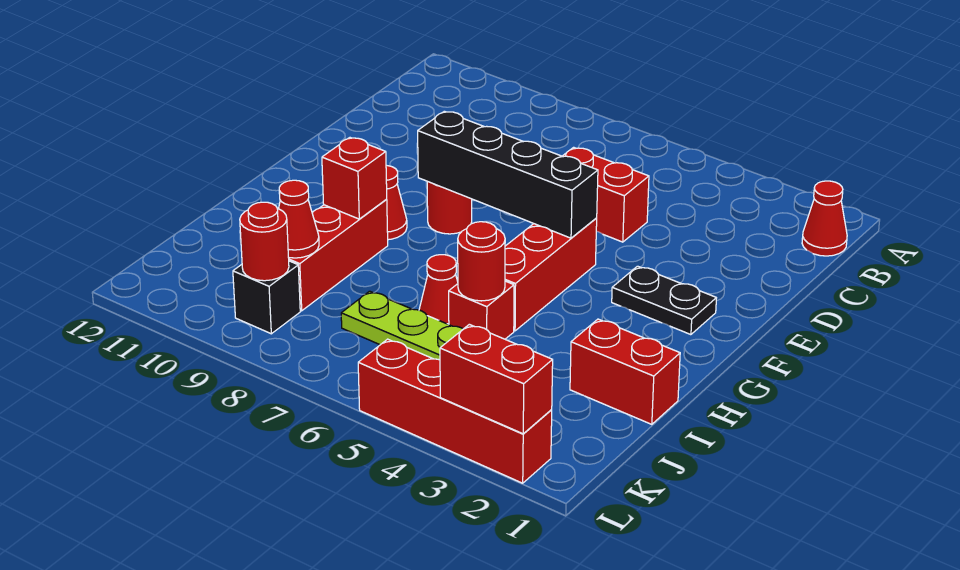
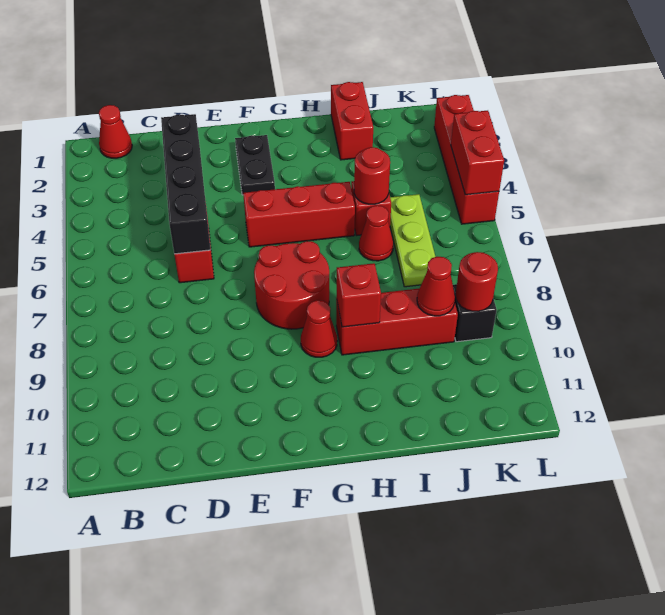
black 1x4 brick [418,111,598,238] -> black 1x4 brick moved to [161,114,211,254]
red 1x1 round brick [427,182,472,234] -> red 2x2 round brick [254,241,329,329]
red 1x2 brick [440,324,553,434] -> red 1x2 brick moved to [451,111,504,195]

